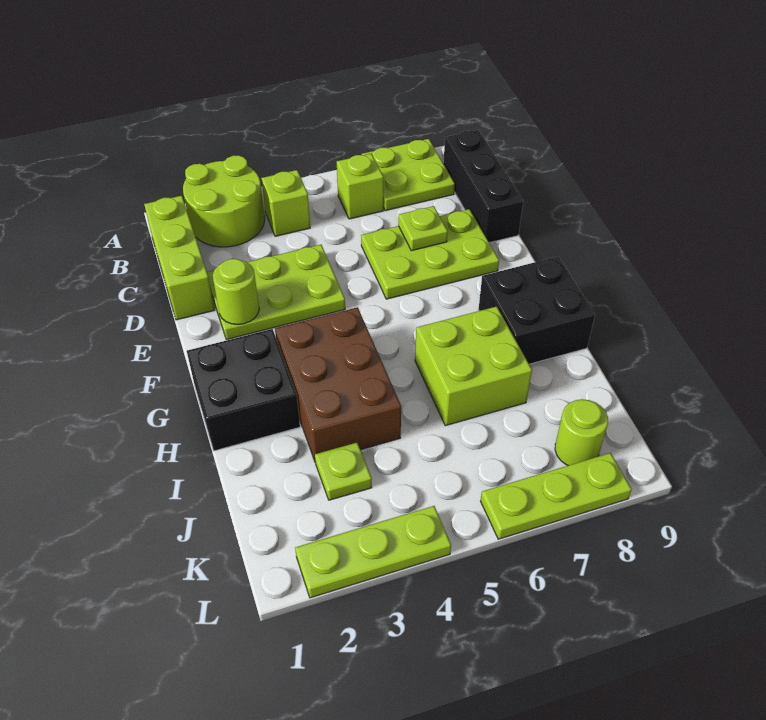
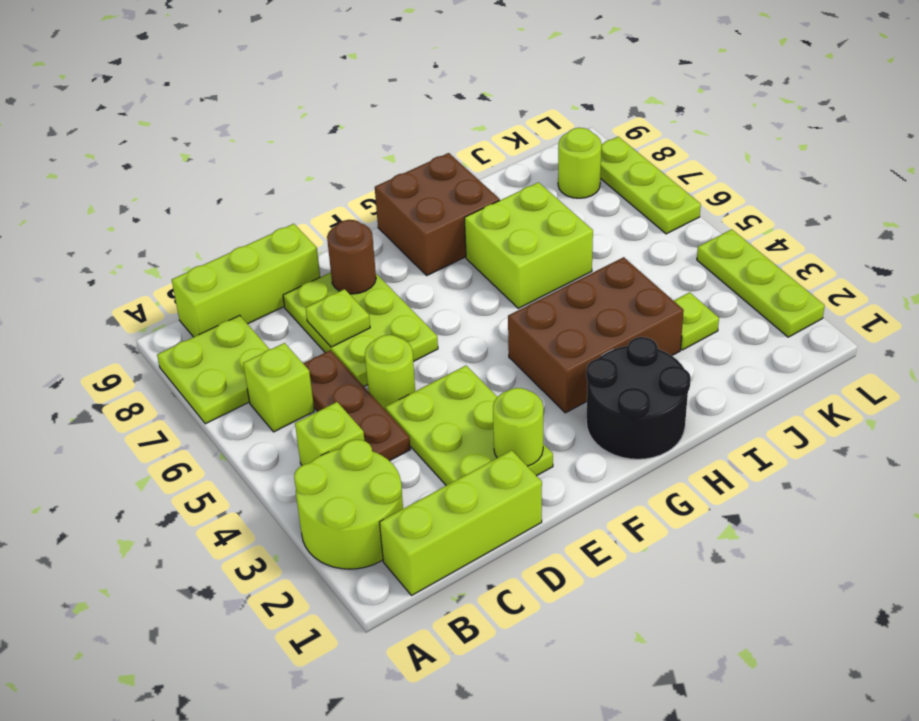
black 1x3 brick [443,130,523,243] -> lime 1x3 brick [172,224,320,337]
none -> brown 1x3 plate [303,350,411,461]
none -> lime 1x1 round brick [365,335,415,409]
none -> brown 1x1 round brick [327,220,376,294]
black 2x2 brick [187,329,300,451] -> black 2x2 round brick [586,337,691,459]
black 2x2 brick [478,257,595,364] -> brown 2x2 brick [375,153,500,275]

